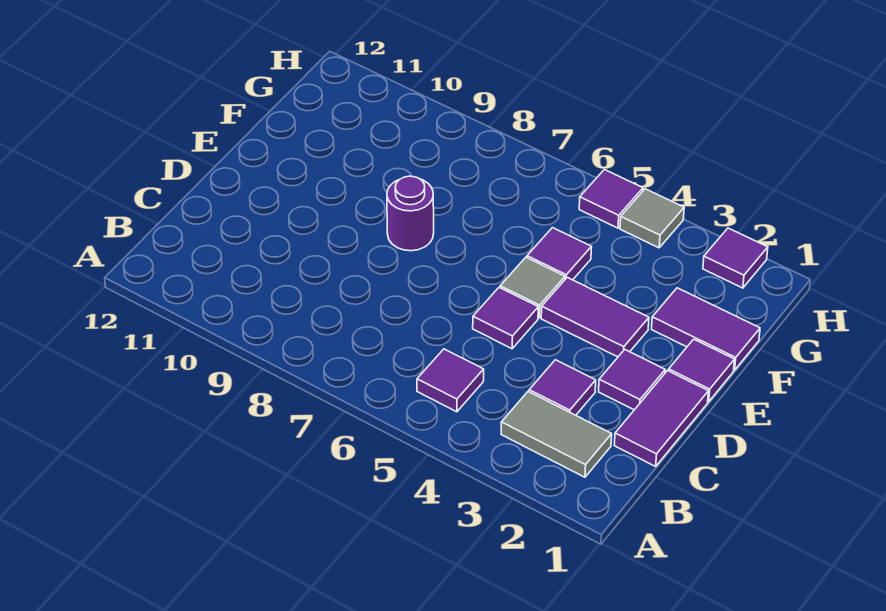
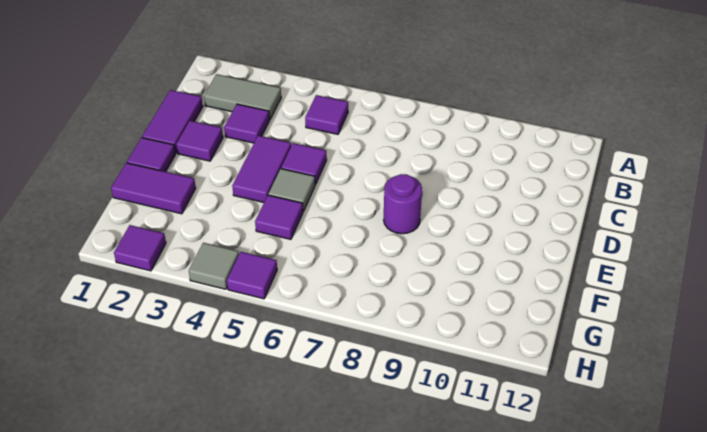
purple 1x2 tile [541,277,649,357] -> purple 1x2 tile turned to [232,136,291,202]

